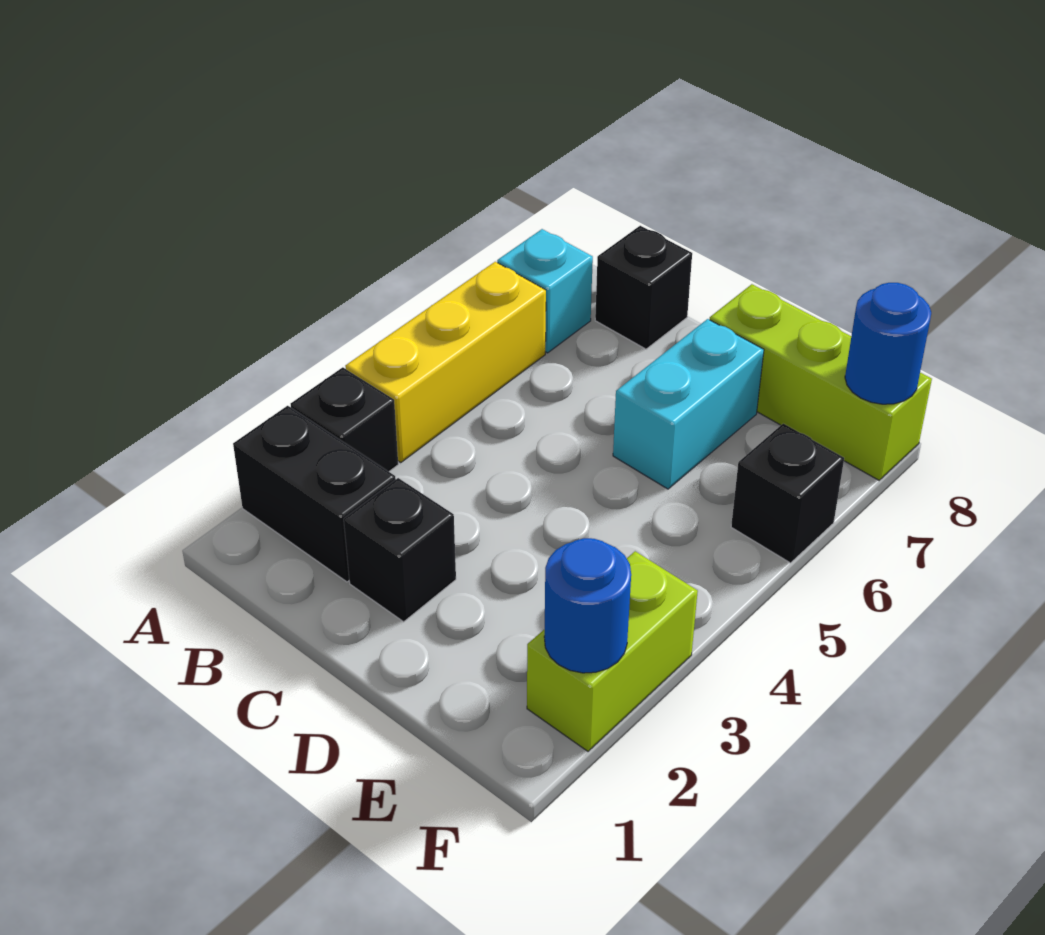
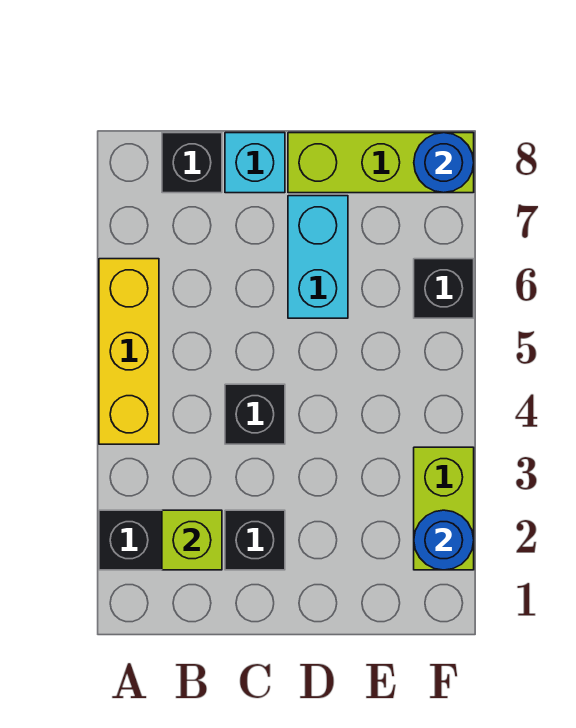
black 1x1 brick [291,367,398,471] -> black 1x1 brick moved to [225,384,285,444]
cyan 1x1 brick [497,229,593,353] -> cyan 1x1 brick moved to [225,133,285,193]
none -> lime 1x1 brick [162,510,222,570]

